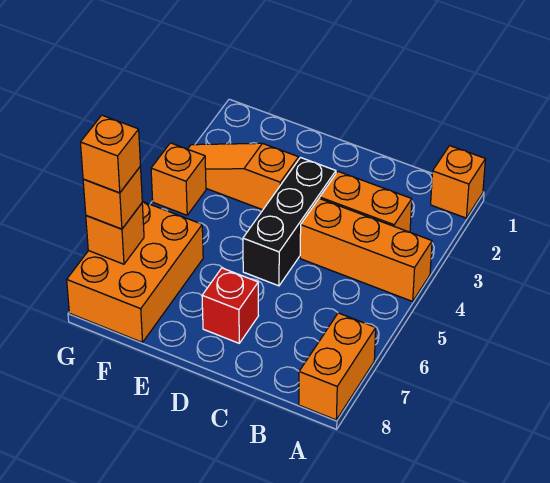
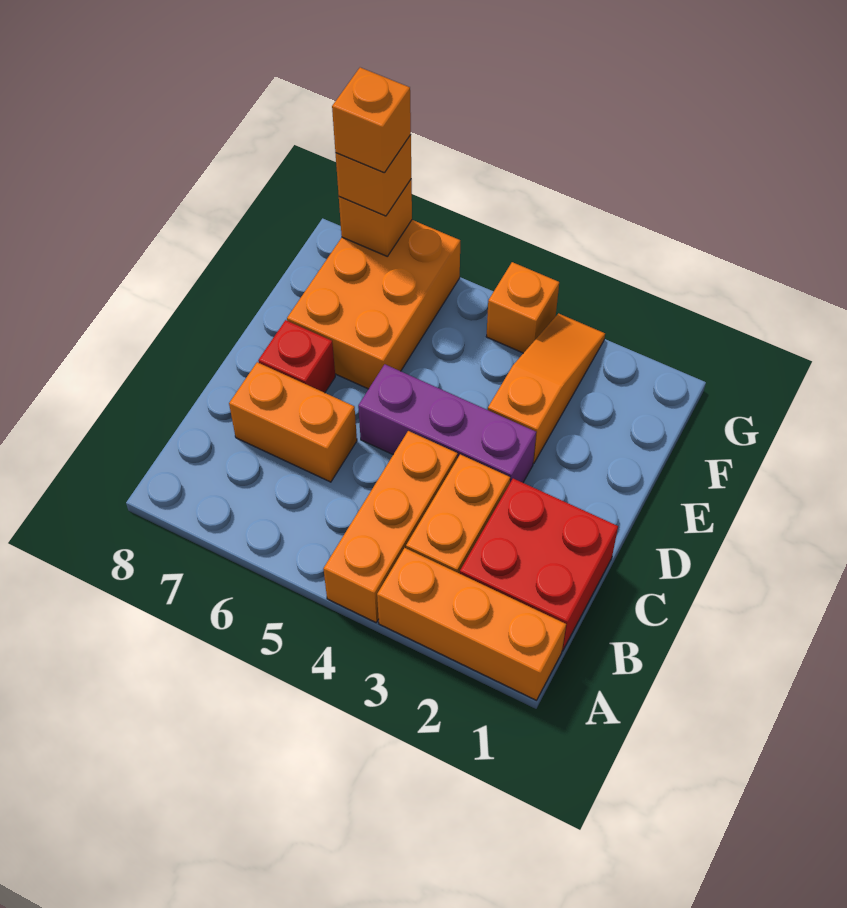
orange 1x1 brick [431,146,485,218] -> orange 1x3 brick [377,548,566,700]
orange 1x2 brick [299,313,376,420] -> orange 1x2 brick moved to [229,362,357,482]
none -> red 2x2 brick [460,479,618,651]
black 1x3 brick [243,158,336,286] -> purple 1x3 brick [358,364,536,483]
orange 2x3 brick [67,202,203,342] -> orange 2x3 brick turned to [287,220,460,389]

